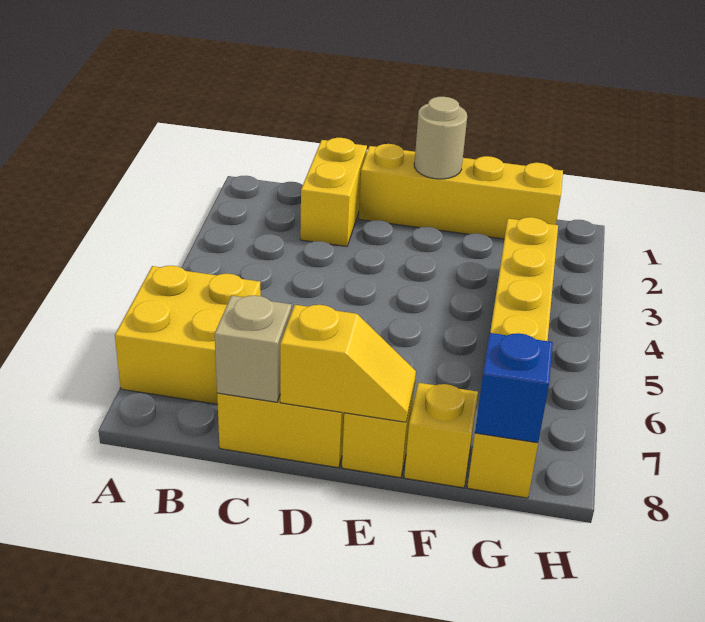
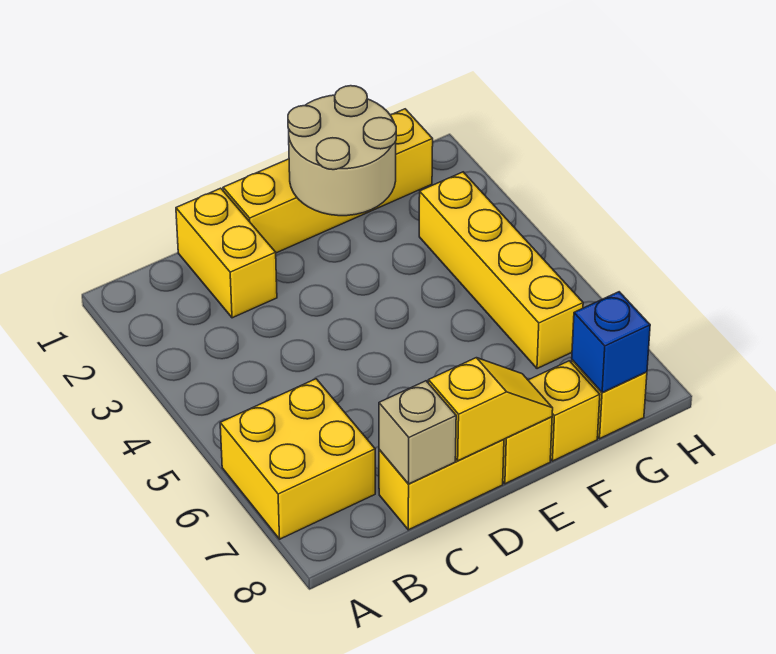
tan 1x1 round brick [414,97,467,179] -> tan 2x2 round brick [288,86,396,216]

